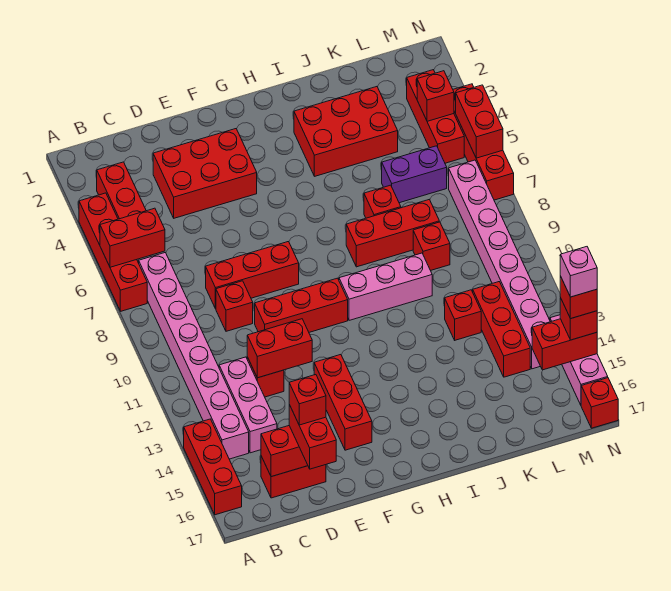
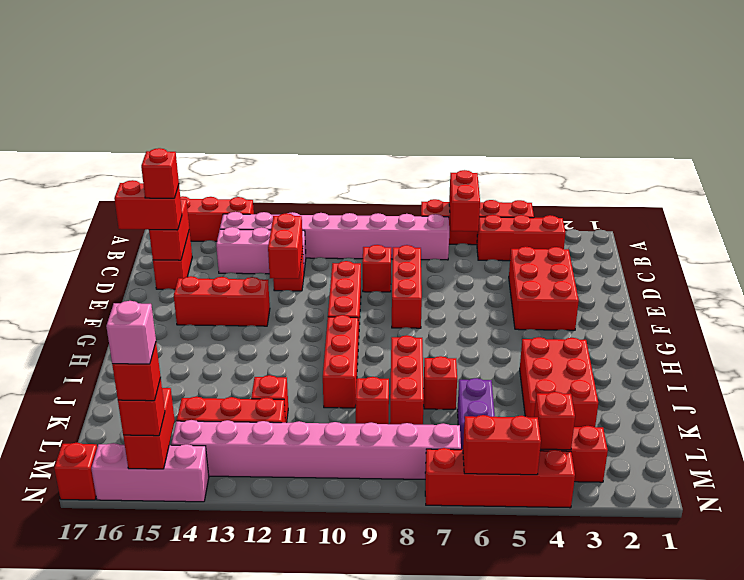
pink 1x3 brick [339,253,432,320] -> red 1x3 brick [323,315,358,408]

